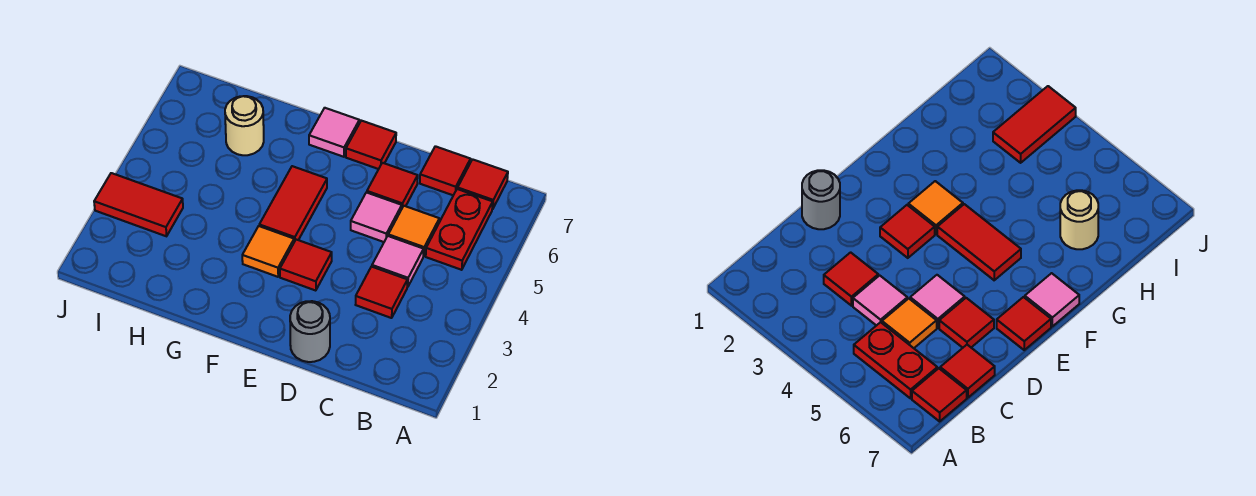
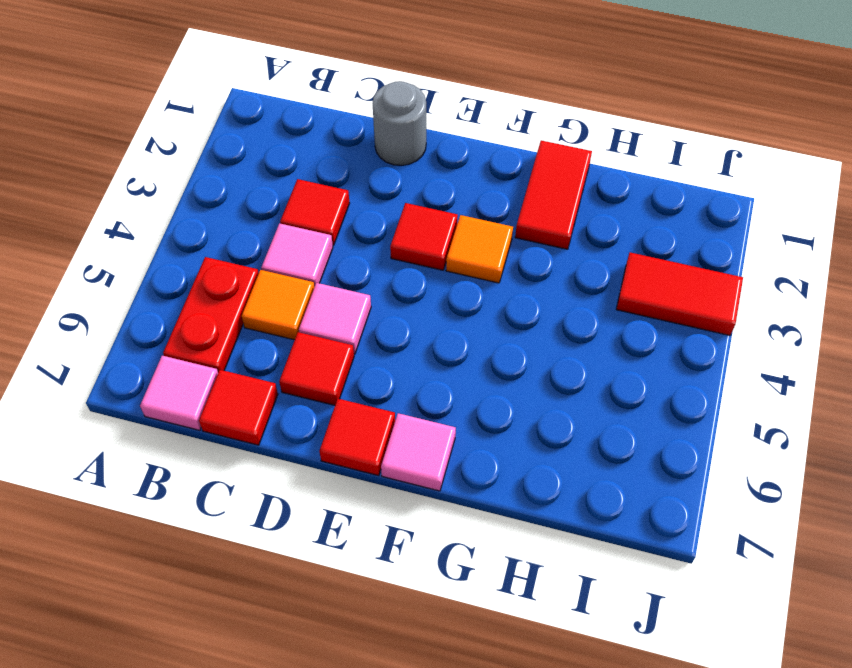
red 1x1 tile [458,159,508,209] -> pink 1x1 tile [140,356,218,430]
red 1x2 tile [259,166,327,242] -> red 1x2 tile moved to [515,140,592,249]
tan 1x1 round brick [225,96,264,155] -> none

